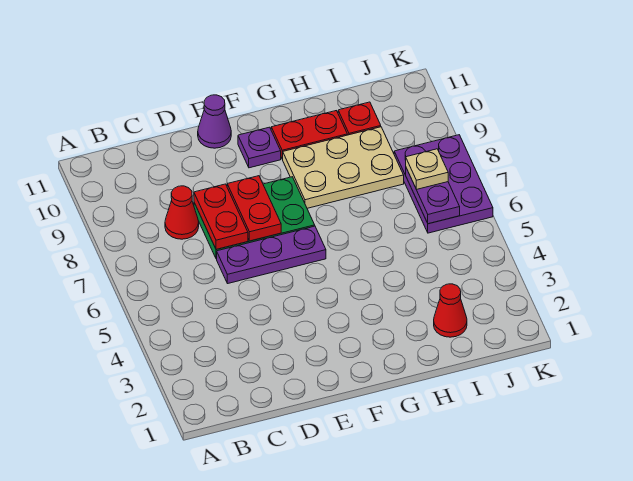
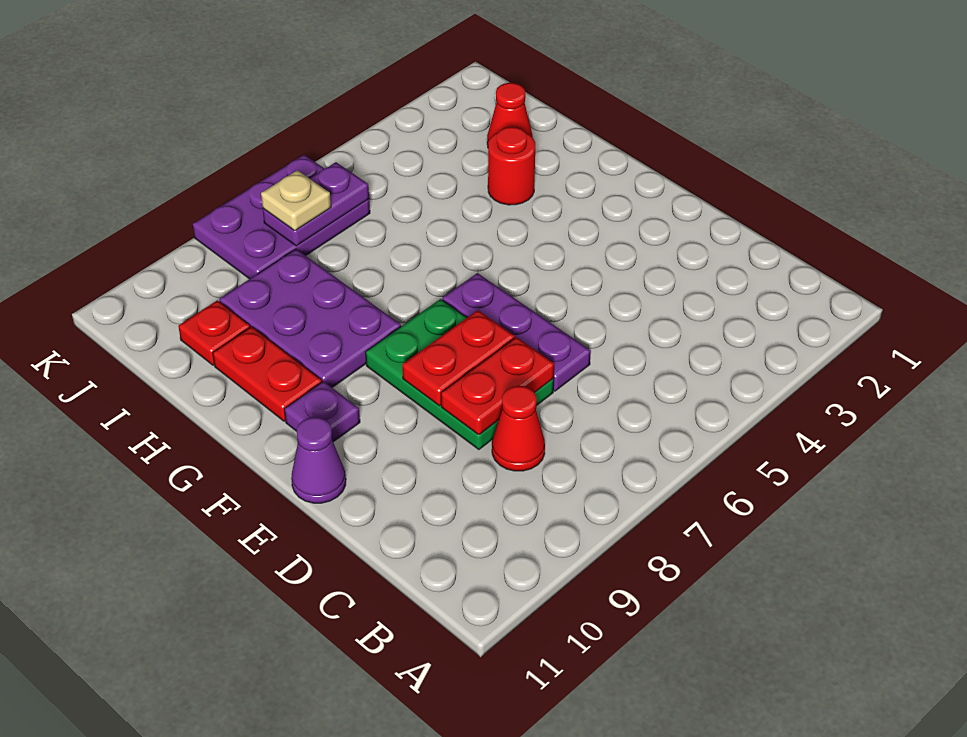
tan 2x3 plate [283,127,404,208] -> purple 2x3 plate [219,249,401,387]
none -> red 1x1 round brick [488,127,535,205]

